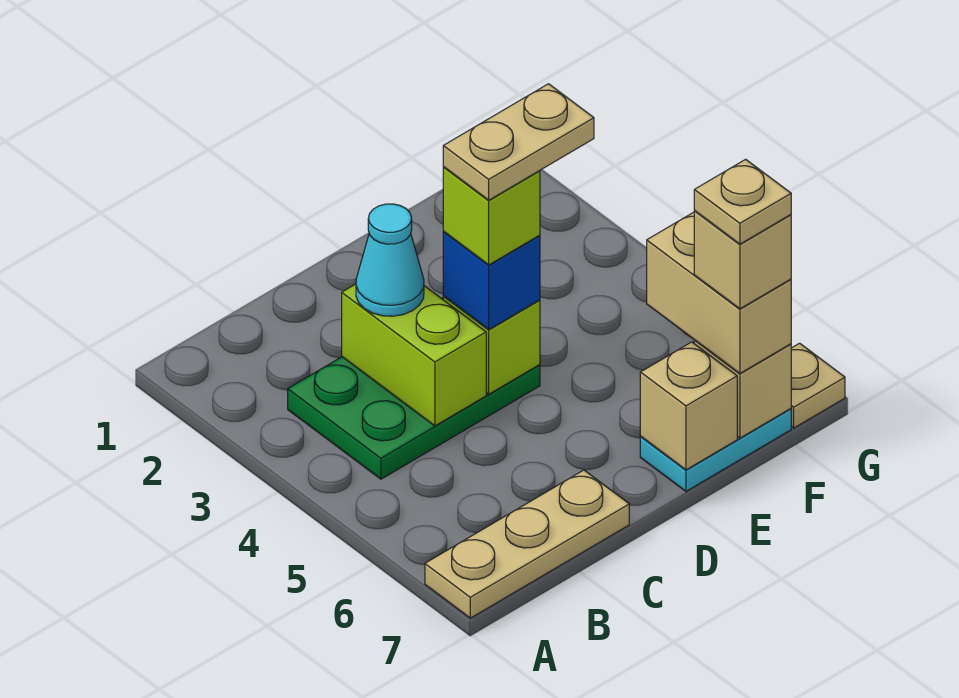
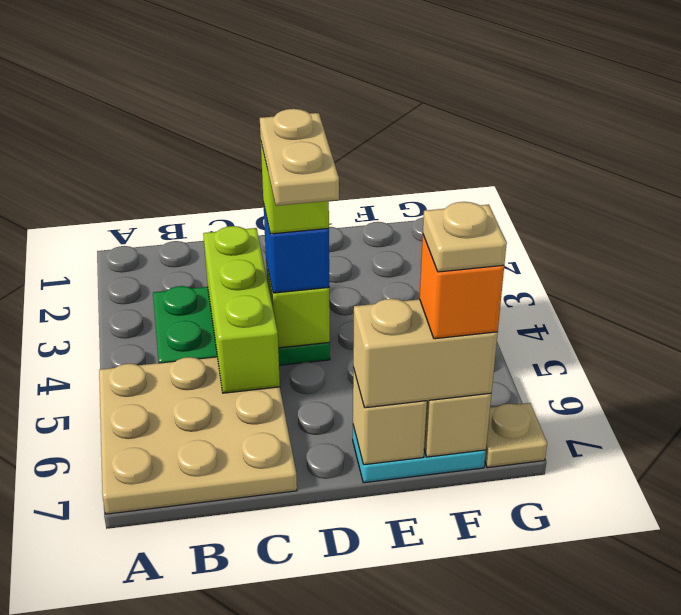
tan 1x3 plate [425,470,629,618] -> tan 3x3 plate [99,357,297,514]
lime 1x2 brick [342,284,486,426] -> lime 1x3 brick [203,226,280,393]
cyan 1x1 cone [356,204,424,316] -> none
tan 1x2 plate [443,84,594,200] -> tan 1x2 plate turned to [260,109,339,206]
tan 1x2 brick [647,212,791,373] -> tan 1x2 brick turned to [353,299,498,408]
tan 1x1 brick [694,211,791,309] -> orange 1x1 brick [420,235,504,339]

